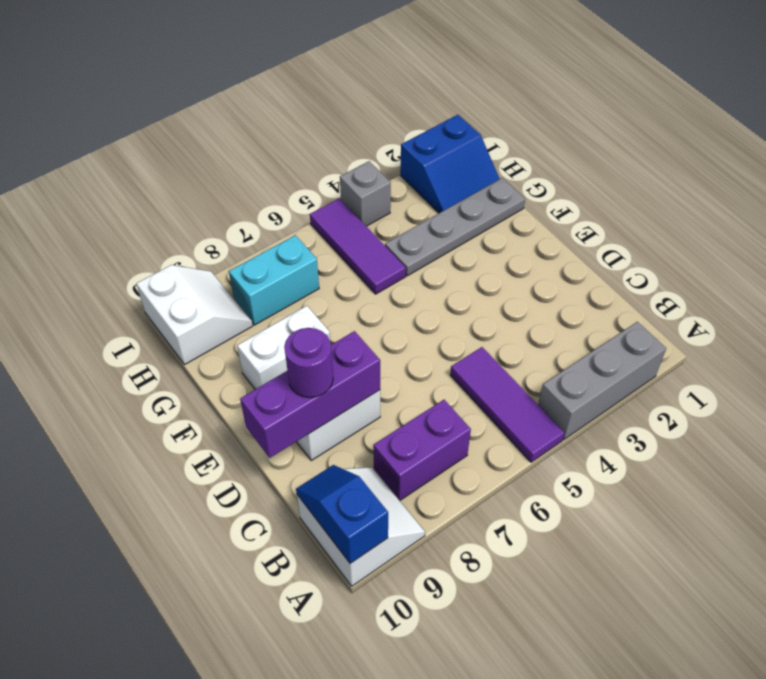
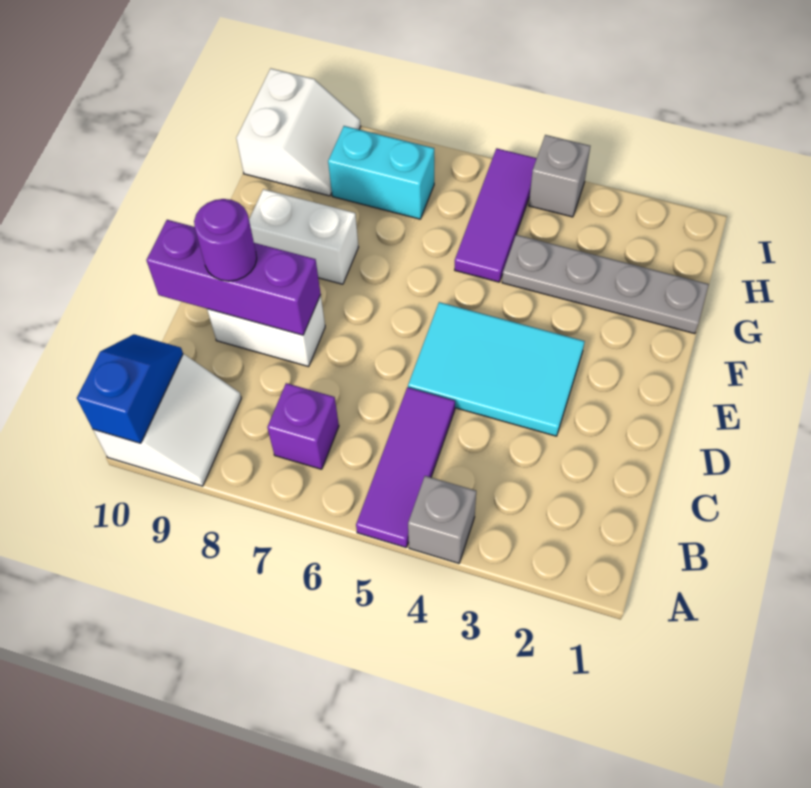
grey 1x3 brick [538,322,666,440] -> grey 1x1 brick [408,476,476,563]
purple 1x2 brick [373,400,471,500] -> purple 1x1 brick [267,383,339,469]
none -> cyan 2x3 tile [408,302,585,436]
blue 2x2 slope [400,115,500,213] -> none

